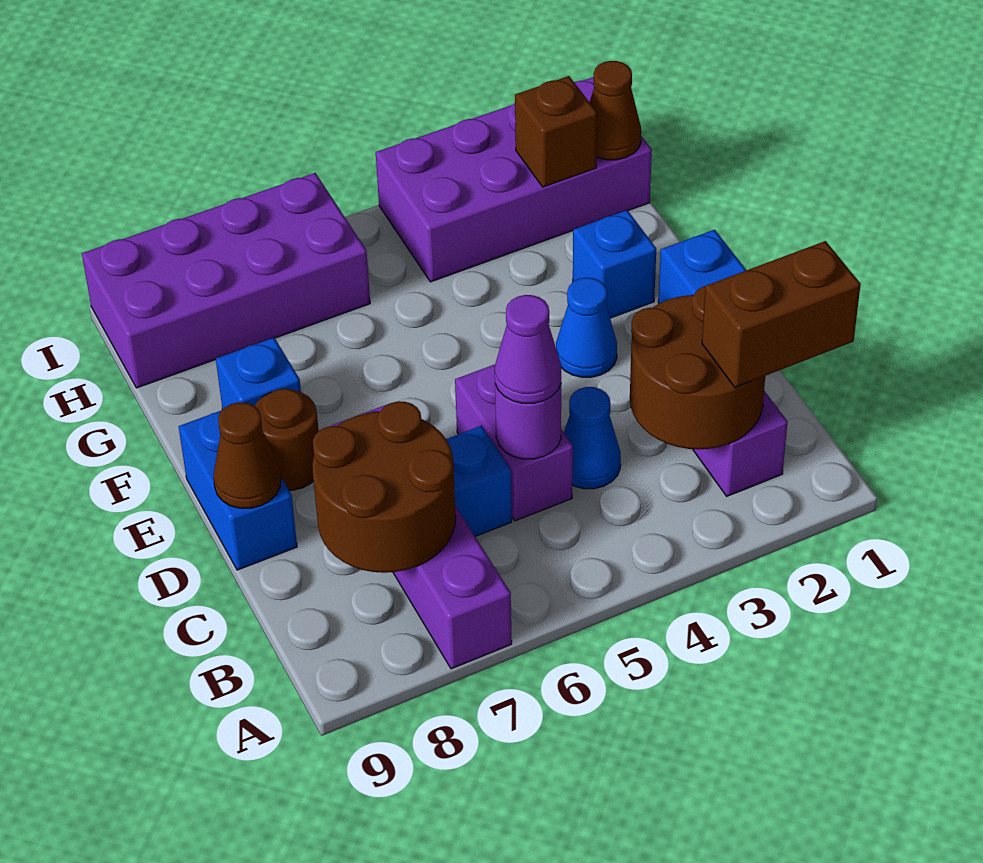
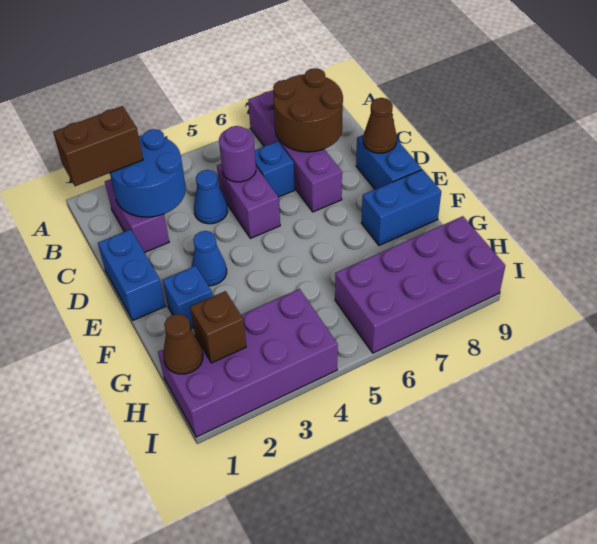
brown 2x2 round brick [630,286,765,449] -> blue 2x2 round brick [110,129,186,217]
purple 1x1 cone [495,295,561,403] -> none
brown 1x1 round brick [255,389,319,490] -> none
blue 1x1 brick [216,338,301,410] -> blue 1x2 brick [361,170,441,245]

